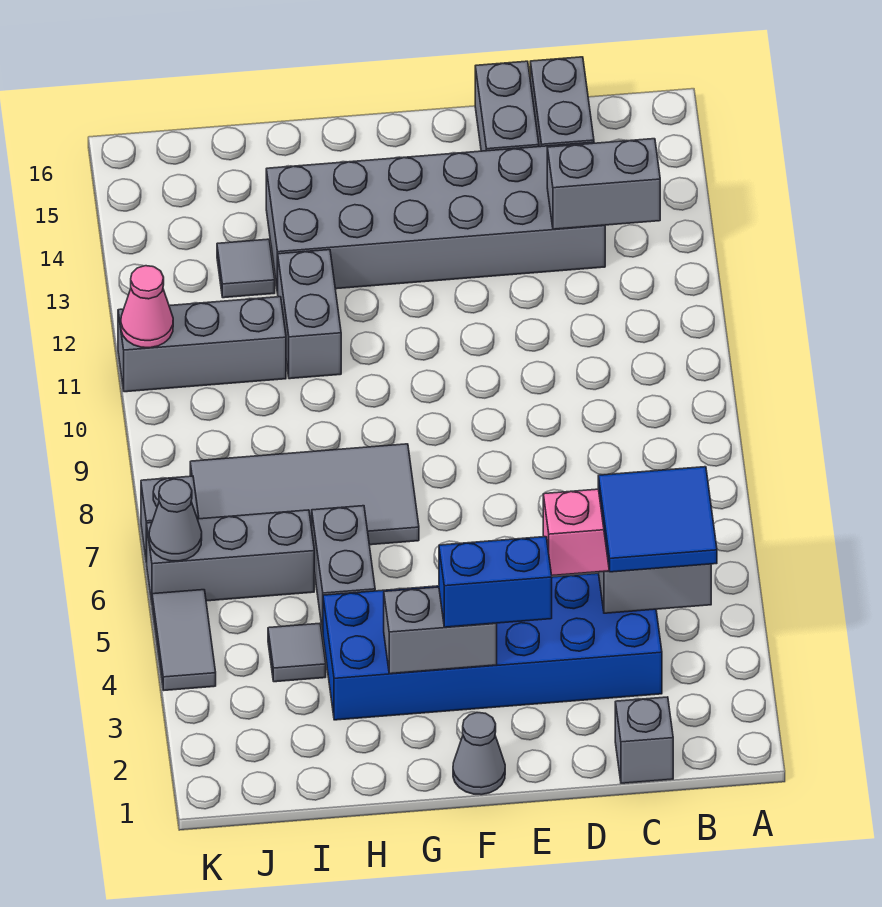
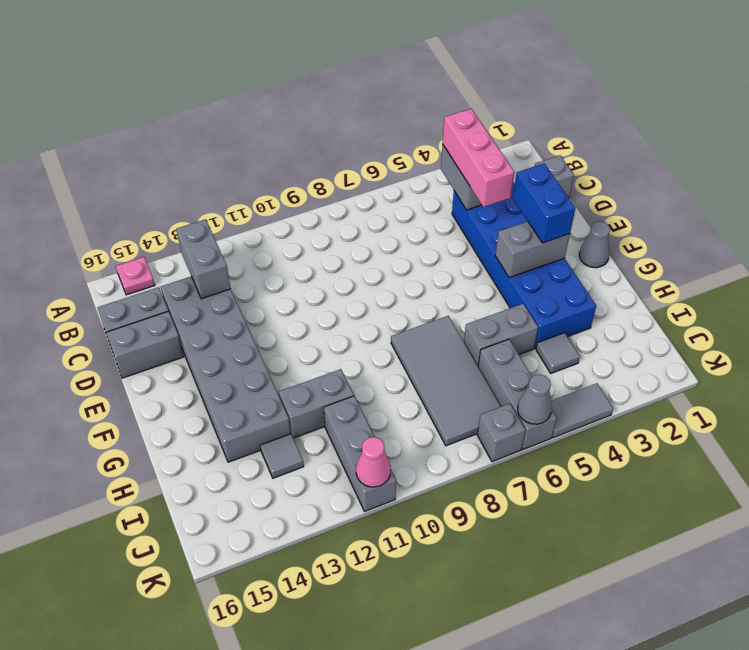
none -> pink 1x1 plate [116,257,155,295]
blue 2x2 tile [598,467,717,572] -> none
grey 1x2 brick [384,587,497,674] -> grey 1x2 brick turned to [495,221,570,277]

